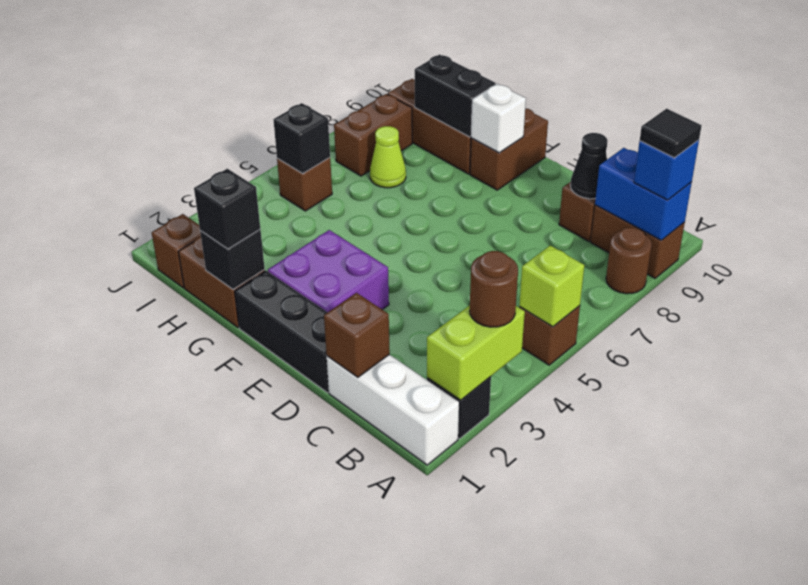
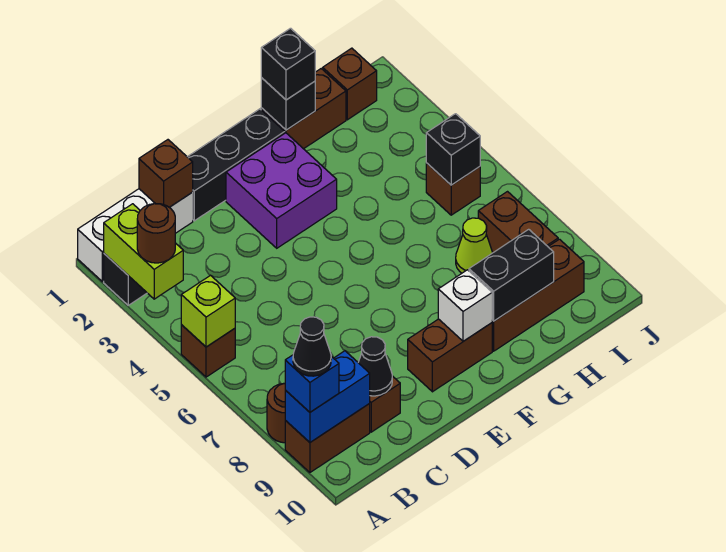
black 1x1 tile [640,109,702,158] -> black 1x1 cone [293,317,331,376]
brown 1x2 brick [470,108,548,190] -> brown 1x2 brick turned to [408,319,492,392]

